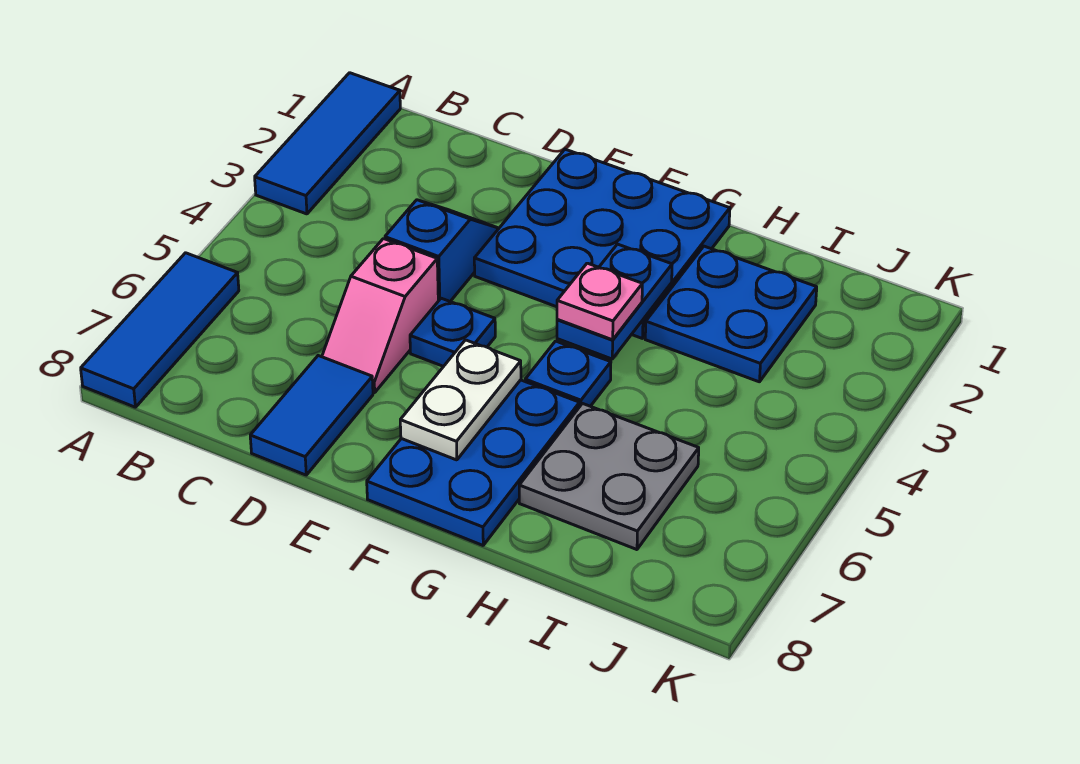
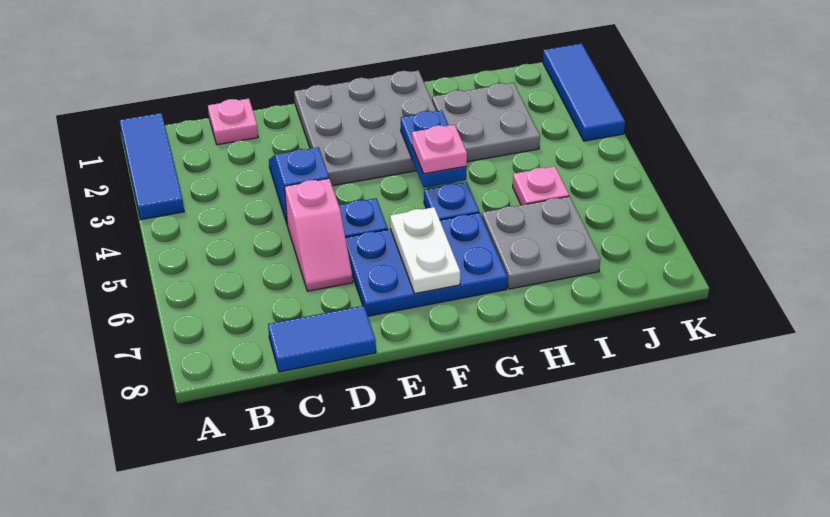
blue 1x3 tile [81,253,239,407] -> blue 1x3 tile moved to [543,43,625,141]
none -> pink 1x1 plate [208,99,258,145]
blue 1x2 tile [250,356,373,475] -> blue 1x2 tile turned to [268,306,376,372]
blue 3x3 plate [474,149,730,339] -> grey 3x3 plate [294,70,436,186]
blue 2x3 plate [367,380,580,545] -> blue 2x3 plate turned to [345,213,507,316]
blue 2x2 plate [645,246,817,382] -> grey 2x2 plate [432,83,540,162]
none -> pink 1x1 plate [513,166,569,205]

